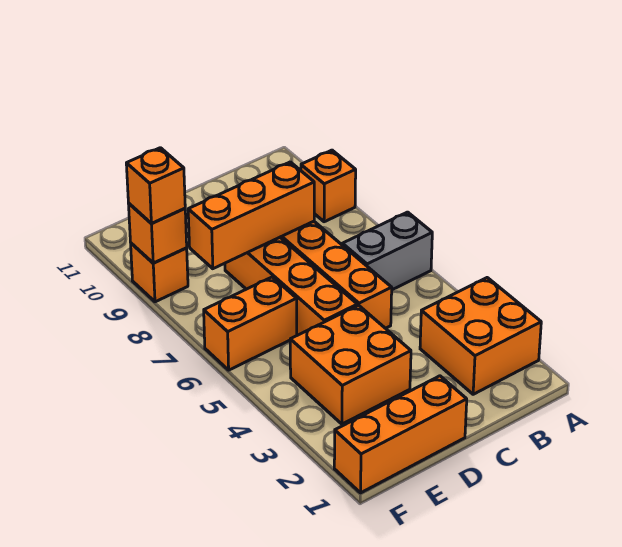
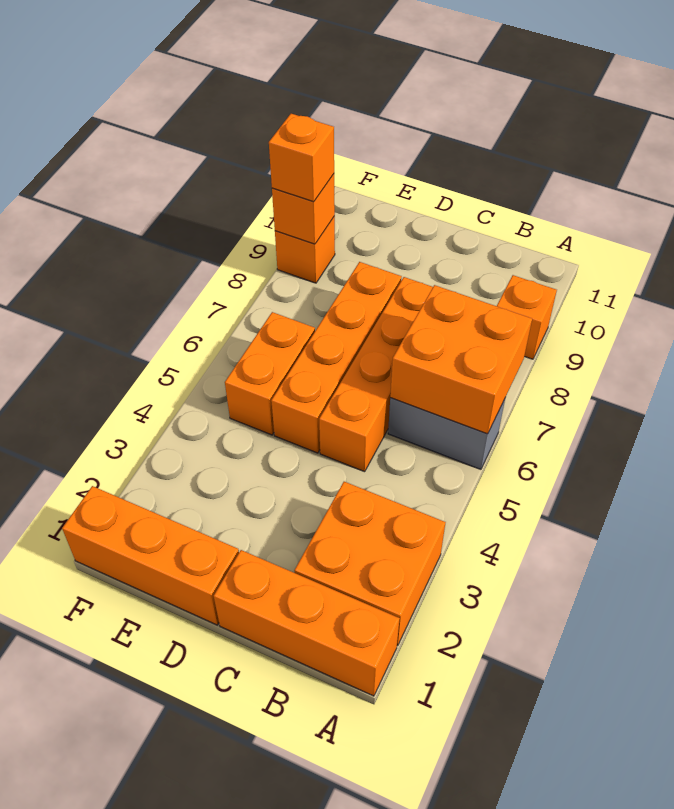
orange 1x3 brick [188,162,314,269] -> orange 1x3 brick moved to [214,550,400,696]
orange 2x2 brick [290,305,411,424] -> orange 2x2 brick moved to [390,285,532,434]
orange 1x2 brick [204,277,297,370] -> orange 1x2 brick turned to [225,312,315,435]

